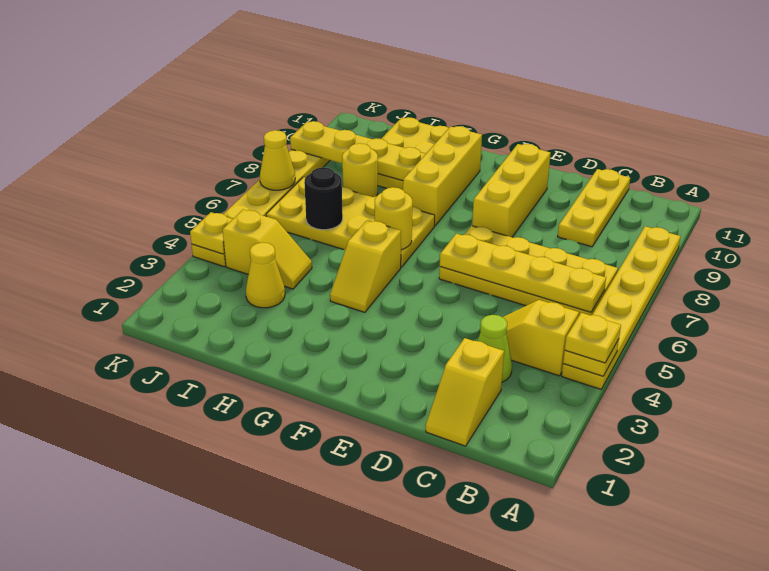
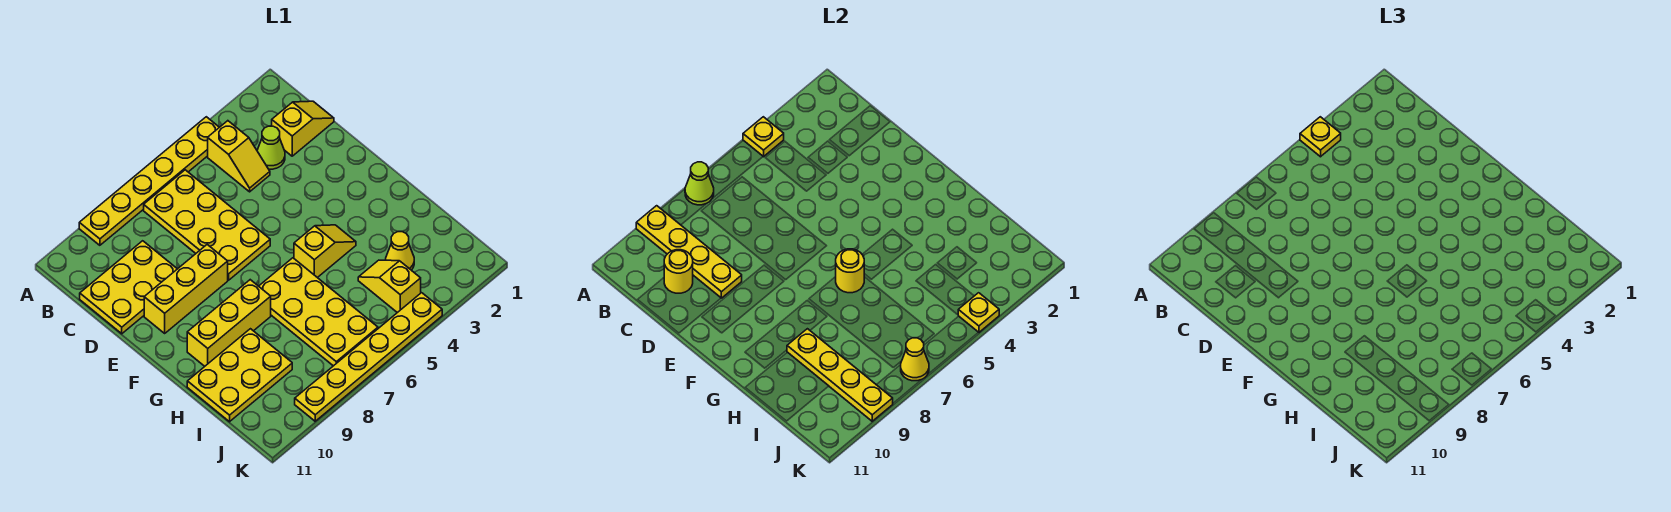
none -> lime 1x1 cone [685,162,714,205]
yellow 1x4 plate [440,234,606,312] -> yellow 1x4 plate moved to [636,206,742,298]
yellow 1x3 plate [558,169,630,247] -> yellow 2x3 plate [80,241,177,334]
black 1x1 round brick [304,167,343,230] -> none
yellow 1x1 round brick [342,143,378,197] -> yellow 1x1 round brick moved to [664,250,693,293]

